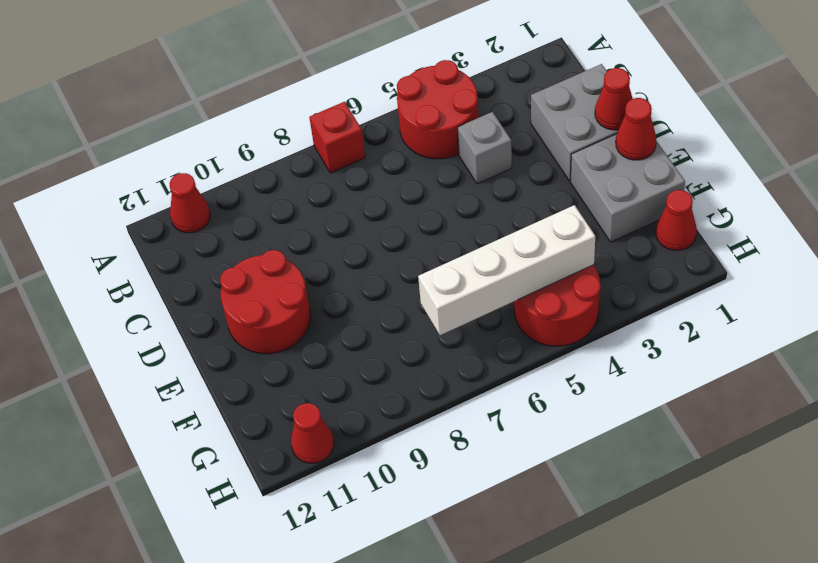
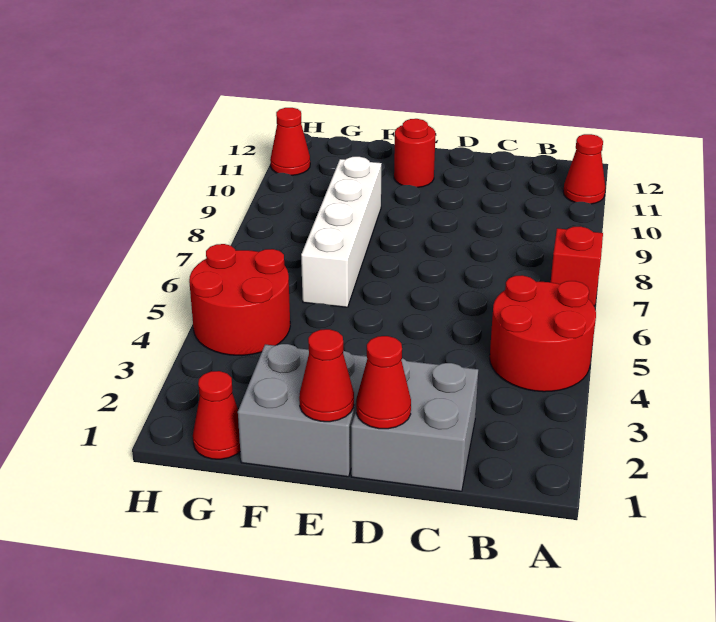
grey 1x1 brick [458,112,512,184] -> none
red 2x2 round brick [220,250,310,354] -> red 1x1 round brick [394,119,435,187]
white 1x4 brick [418,205,595,335] -> white 1x4 brick moved to [301,157,382,307]

